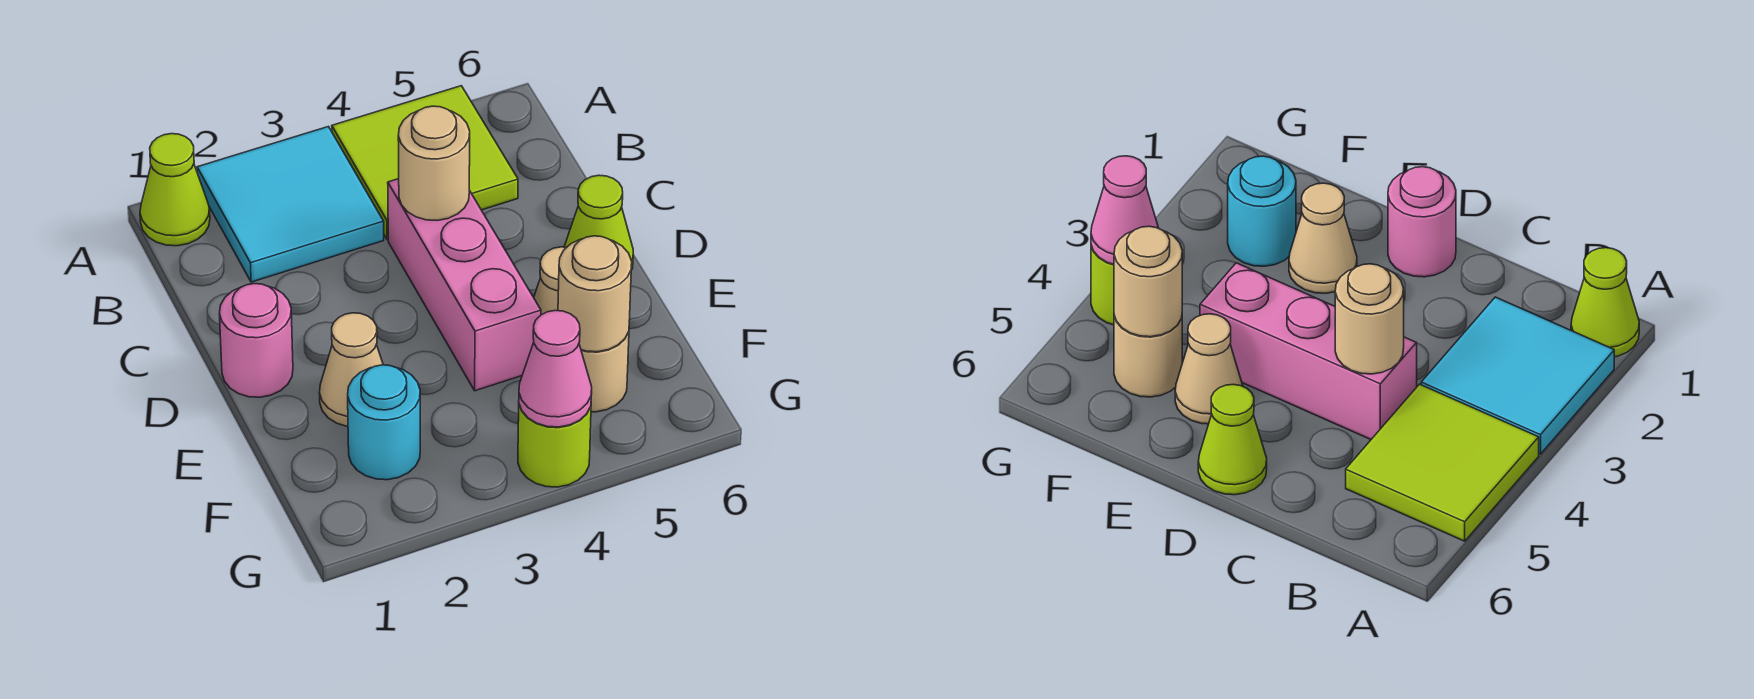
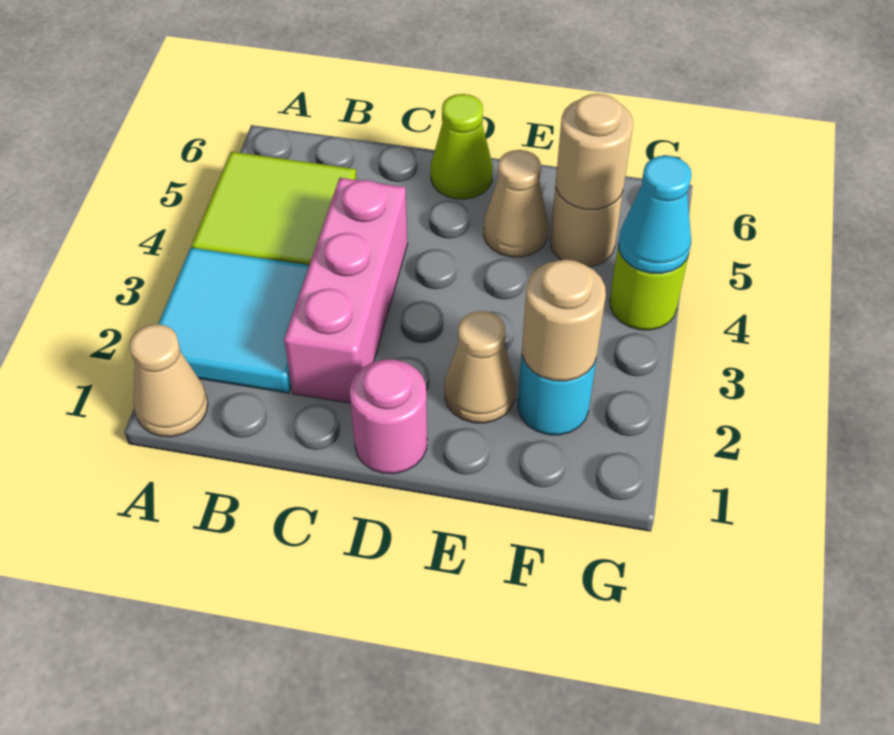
lime 1x1 cone [140,134,210,246] -> tan 1x1 cone [129,324,208,437]
pink 1x3 brick [388,179,541,391] -> pink 1x3 brick turned to [284,178,407,403]
tan 1x1 round brick [398,106,470,220] -> tan 1x1 round brick moved to [522,260,606,381]
pink 1x1 cone [519,310,592,427] -> cyan 1x1 cone [619,156,692,274]

